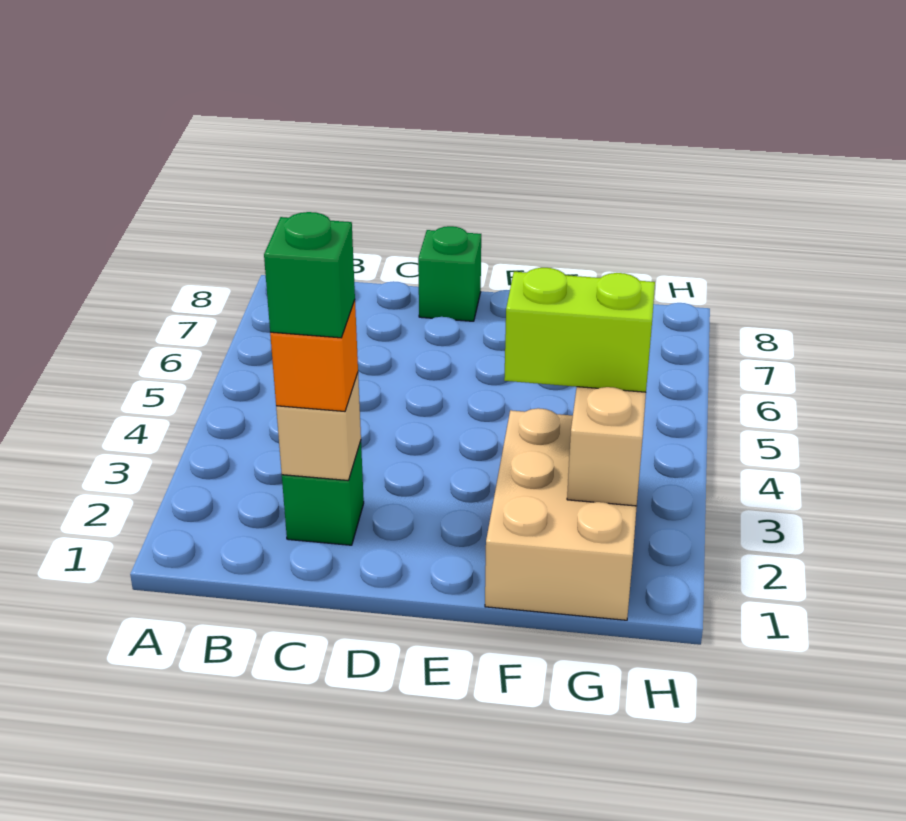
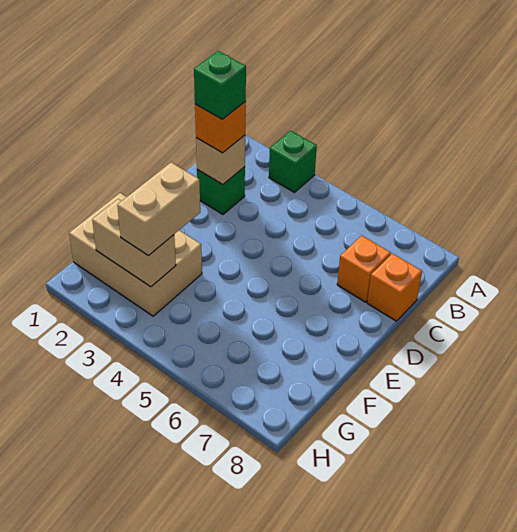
none -> orange 1x1 brick [337,235,391,302]
none -> orange 1x1 brick [367,253,422,321]
green 1x1 brick [418,226,481,321] -> green 1x1 brick moved to [269,131,317,193]
lime 1x2 brick [504,268,655,392] -> tan 1x2 brick [117,162,200,255]

